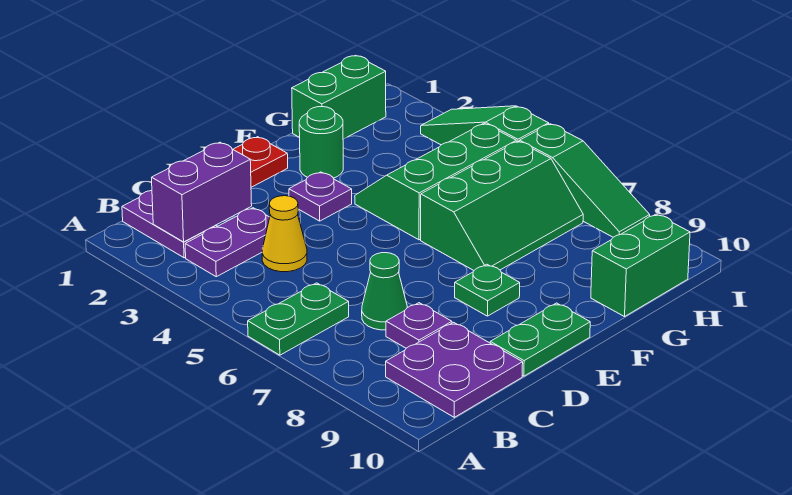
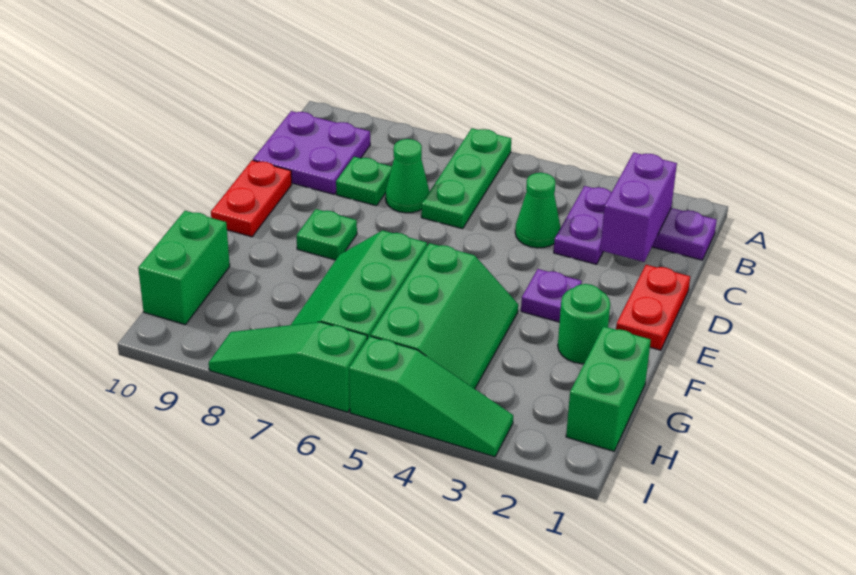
green 1x2 plate [248,283,349,355] -> green 1x3 plate [421,128,511,229]
yellow 1x1 cone [262,196,307,272] -> green 1x1 cone [515,173,561,248]
purple 1x1 plate [386,303,452,348] -> green 1x1 plate [336,157,392,206]
green 1x2 plate [490,303,590,376] -> red 1x2 plate [211,160,292,237]

